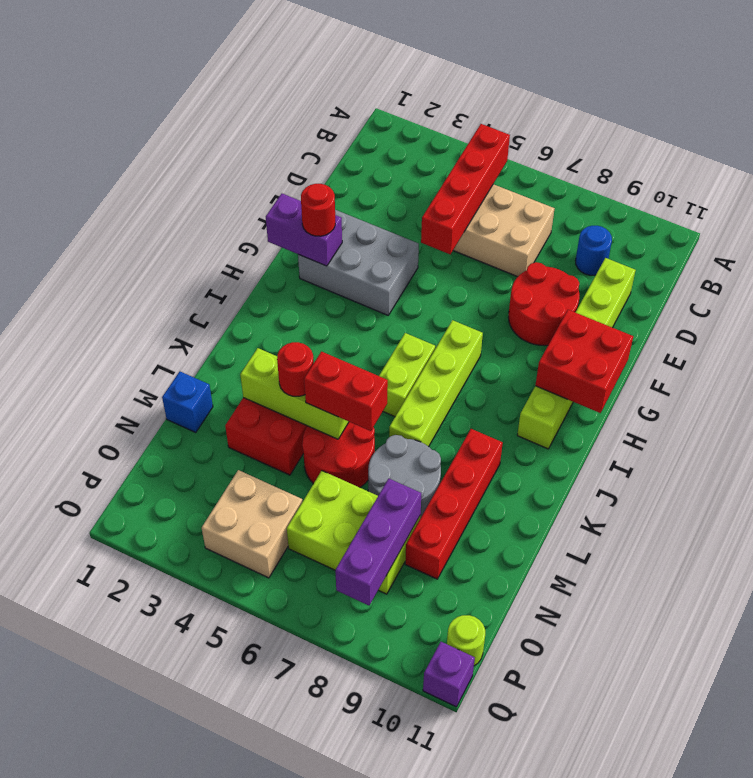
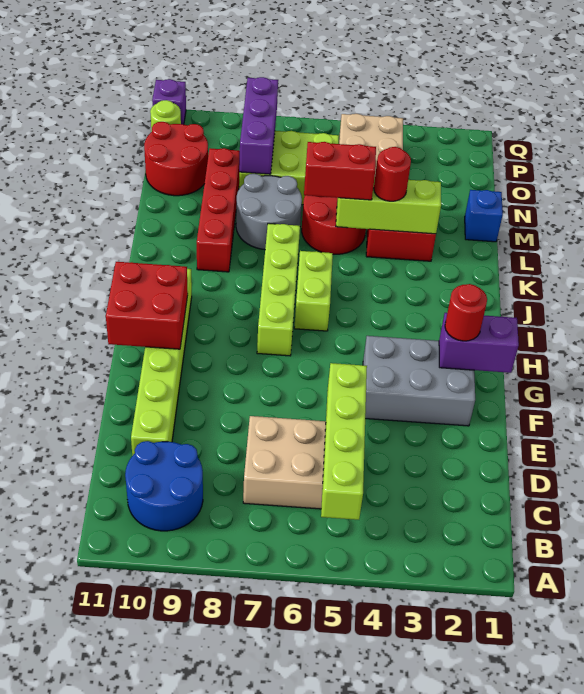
red 1x4 brick [421,124,510,254] -> lime 1x4 brick [321,363,367,520]
blue 1x1 round brick [575,226,612,275] -> blue 2x2 round brick [125,441,203,531]
red 2x2 round brick [508,262,579,345] -> red 2x2 round brick moved to [144,122,208,196]

